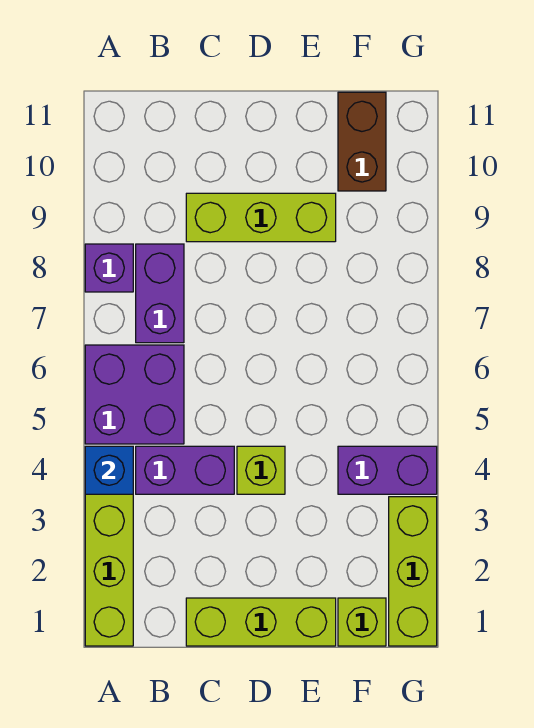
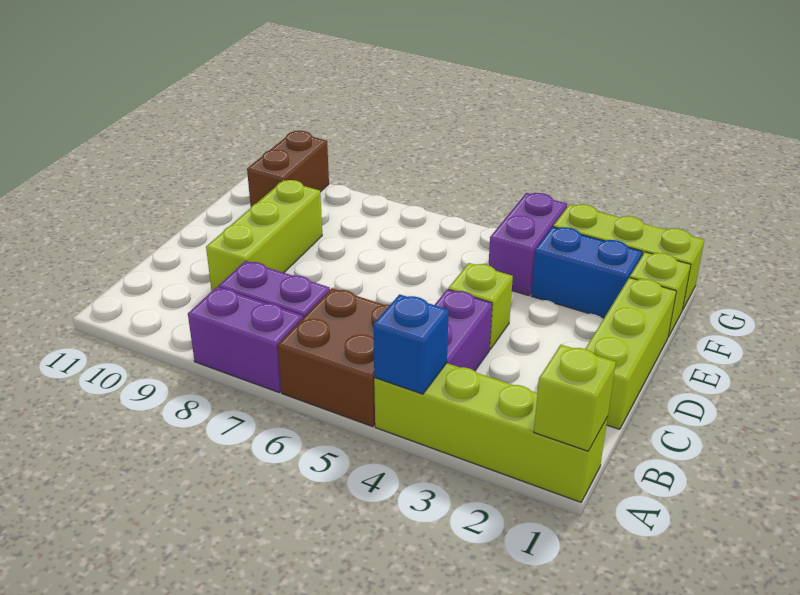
none -> lime 1x1 brick [534,345,616,451]
purple 2x2 brick [85,345,184,444] -> brown 2x2 brick [278,288,390,427]
purple 1x1 brick [85,244,133,292] -> purple 1x2 brick [188,287,303,393]
none -> blue 1x2 brick [531,227,642,318]
brown 1x2 brick [338,92,386,191] -> brown 1x2 brick turned to [247,131,329,207]

